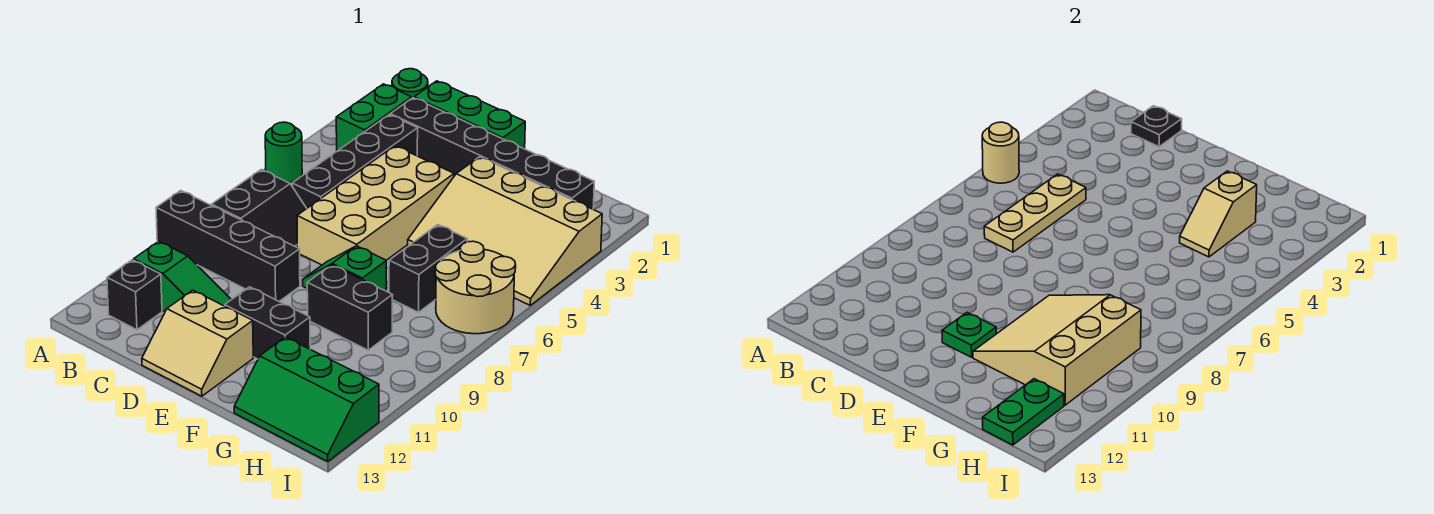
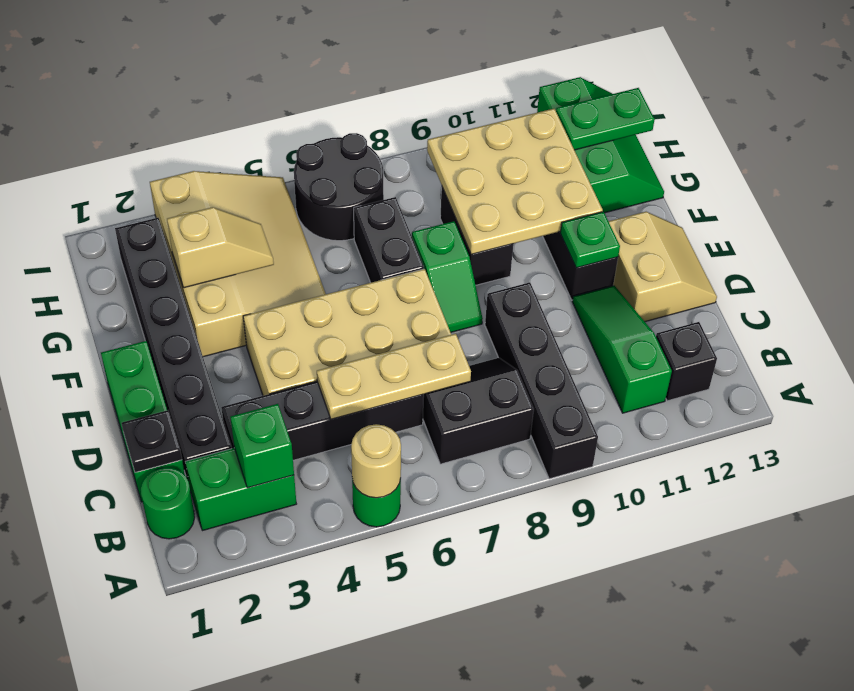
none -> green 1x1 brick [230,404,294,488]
tan 3x3 slope [973,295,1141,405] -> tan 3x3 plate [427,109,603,254]
black 1x2 brick [389,225,467,312] -> black 1x2 brick turned to [354,197,424,283]
tan 2x2 round brick [435,241,516,334] -> black 2x2 round brick [294,133,384,241]

